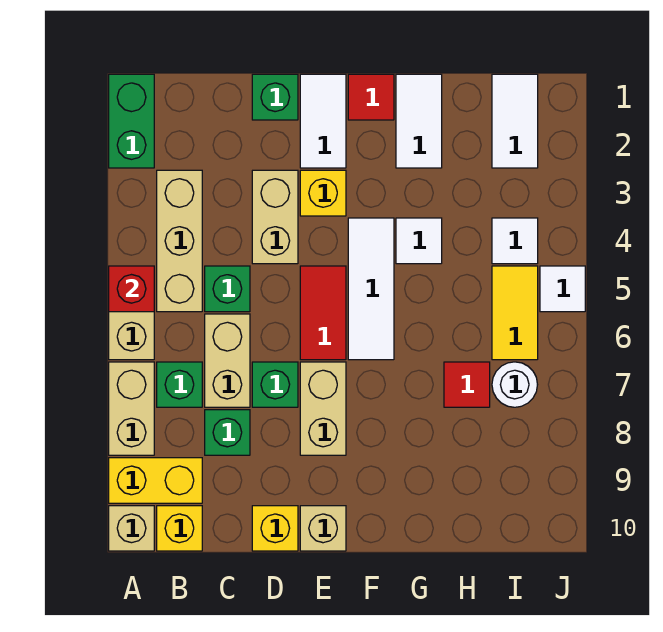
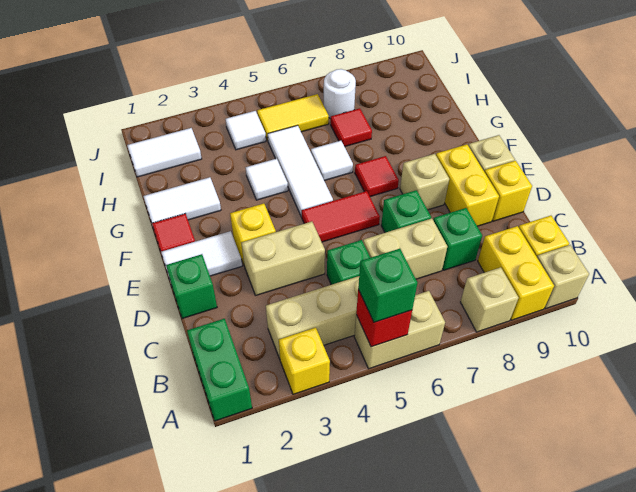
green 1x2 brick [109,74,154,168] -> green 1x2 brick turned to [187,319,252,421]
none -> yellow 1x1 brick [279,328,330,394]
tan 1x2 brick [109,362,154,455] -> tan 1x1 brick [461,267,519,332]
green 1x1 brick [157,362,202,407] -> green 1x1 brick moved to [358,249,417,322]
none -> yellow 1x2 brick [436,144,499,226]
tan 1x2 brick [300,362,346,455] -> tan 1x1 brick [400,154,449,210]
white 1x3 tile [348,218,394,360] -> white 1x3 tile turned to [268,125,333,217]
none -> red 1x1 tile [355,156,399,197]
white 1x1 tile [540,266,585,312] -> white 1x1 tile moved to [311,141,353,181]

